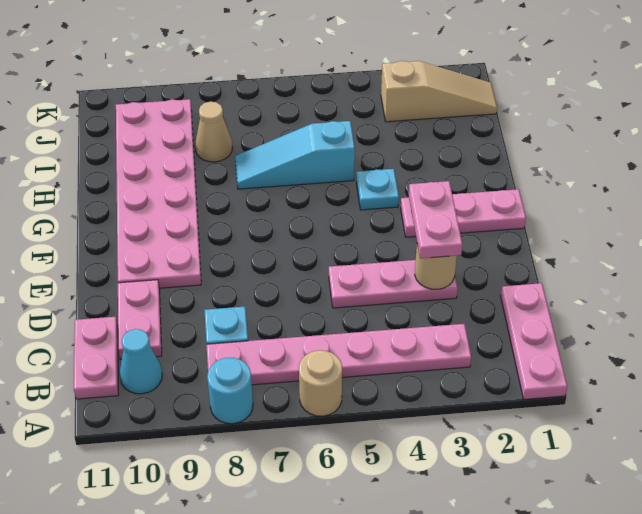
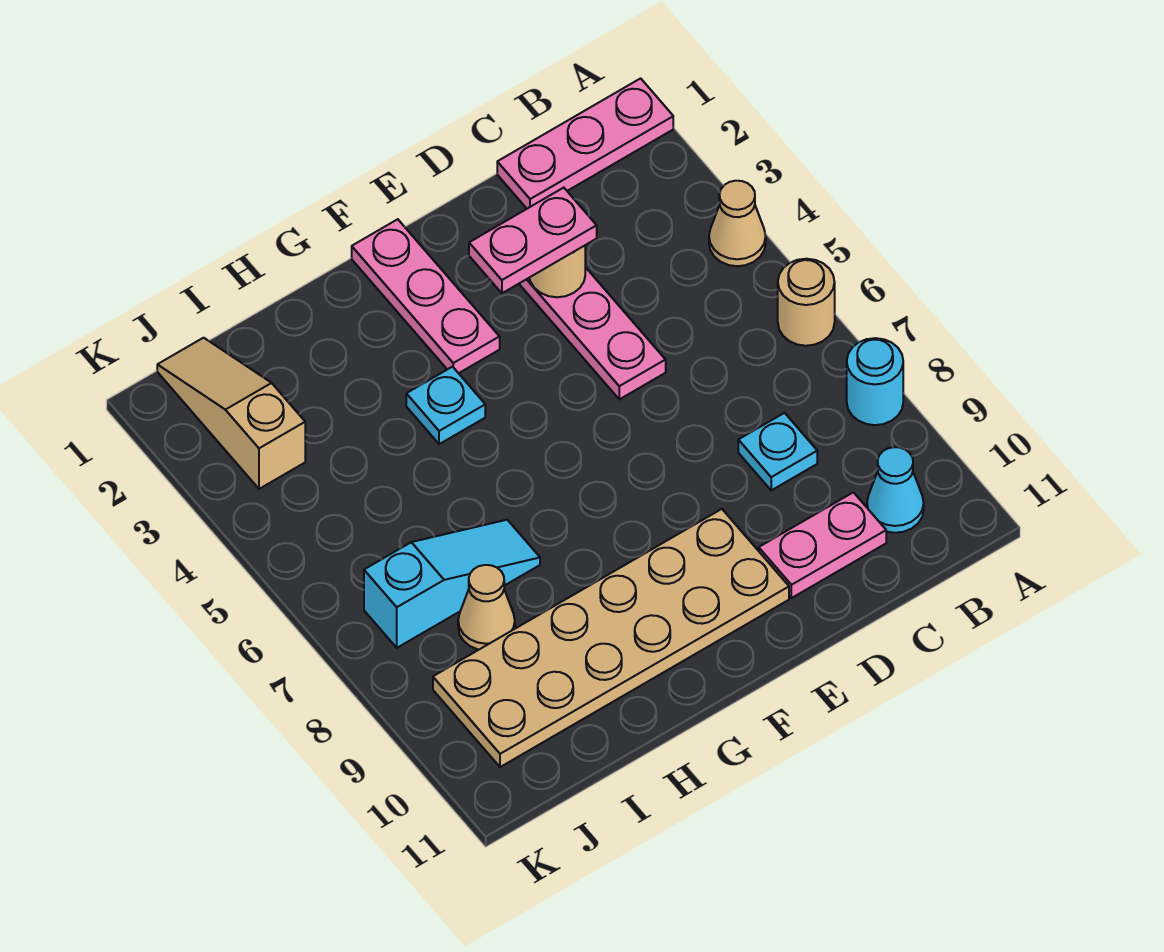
none -> tan 1x1 cone [709,181,766,266]
pink 1x6 plate [206,324,471,385] -> none
pink 1x2 plate [74,317,119,399] -> none
pink 2x6 plate [116,99,201,288] -> tan 2x6 plate [433,509,789,767]
cyan 1x3 slope [235,121,355,189] -> cyan 1x3 slope turned to [364,520,540,648]

